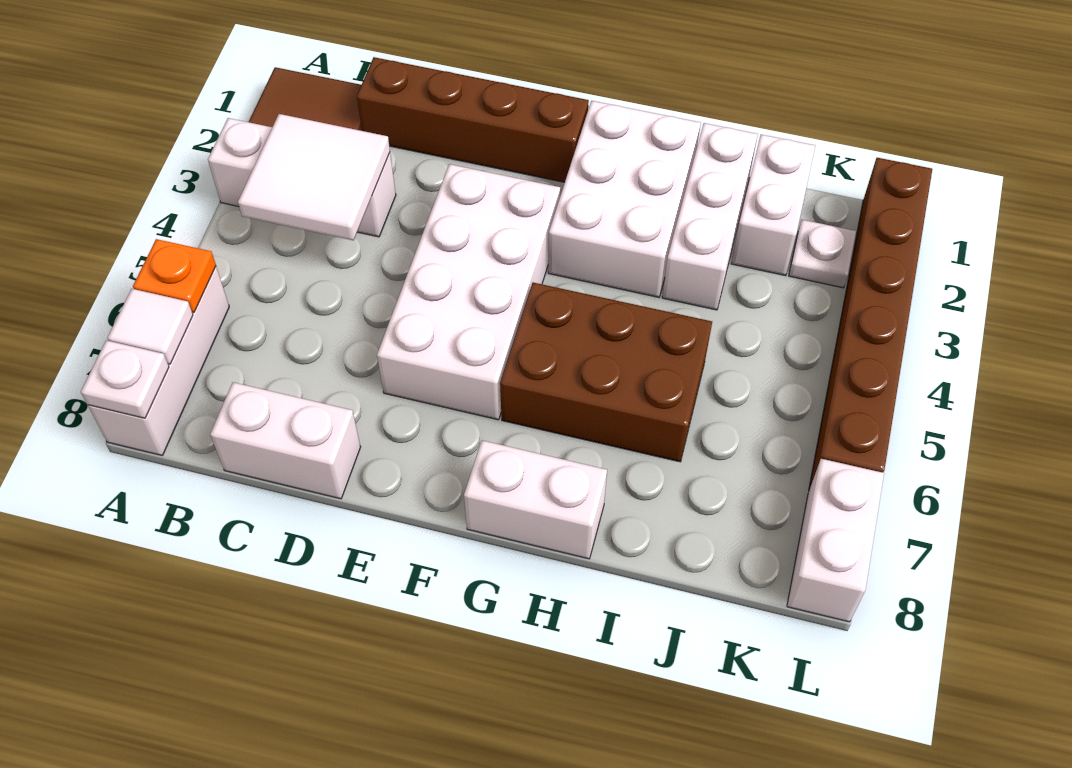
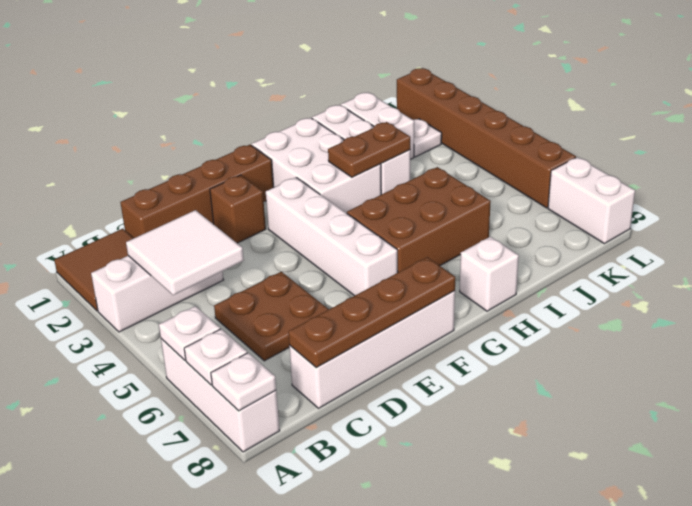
orange 1x1 plate [133,239,216,313] -> white 1x1 plate [159,306,220,360]
white 1x1 tile [107,289,193,364] -> white 1x1 plate [184,329,247,385]
none -> brown 2x2 plate [214,272,329,361]
white 1x2 brick [210,382,361,499] -> white 1x4 brick [289,291,455,408]
none -> brown 1x4 plate [288,257,455,367]
none -> brown 1x1 brick [210,175,266,243]
white 2x4 brick [377,164,560,420] -> white 1x4 brick [266,177,398,296]
white 1x2 brick [464,440,607,559] -> white 1x1 brick [460,237,519,311]
none -> brown 1x2 plate [328,122,410,177]

